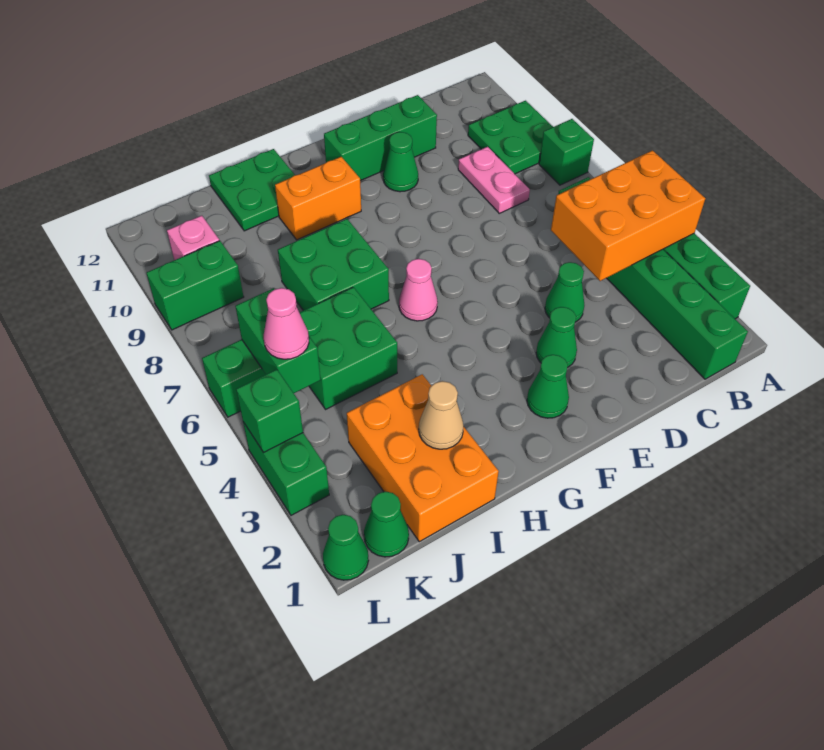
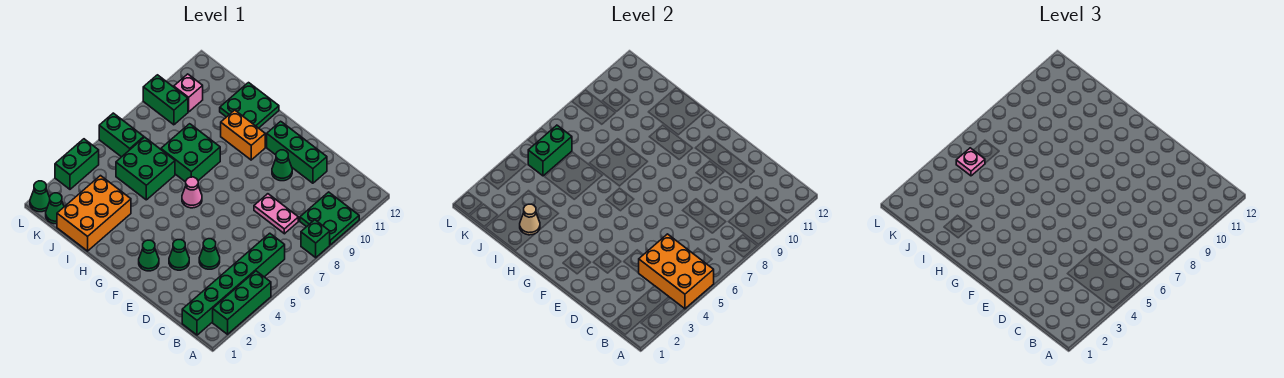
pink 1x2 plate [458,147,530,213] -> pink 1x2 plate turned to [254,194,298,234]
pink 1x1 cone [264,288,309,359] -> pink 1x1 plate [956,148,985,176]
green 1x1 brick [236,369,303,453] -> none

